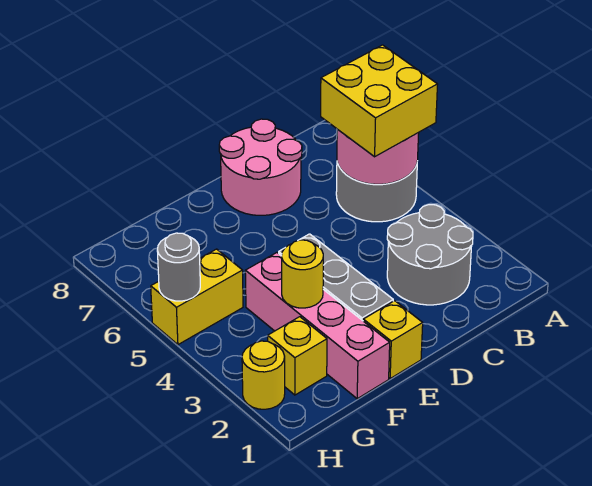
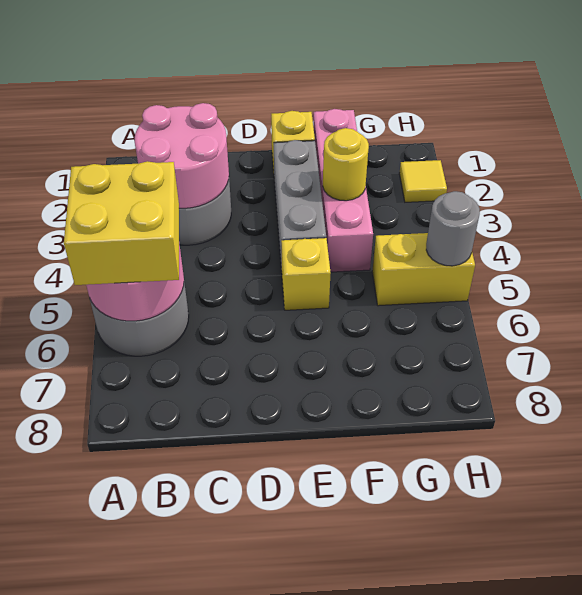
pink 2x2 round brick [219,119,302,215] -> pink 2x2 round brick moved to [135,103,229,208]
yellow 1x1 brick [268,317,327,395] -> yellow 1x1 brick moved to [281,238,331,310]
yellow 1x1 round brick [242,341,285,409] -> yellow 1x1 tile [399,160,447,202]

